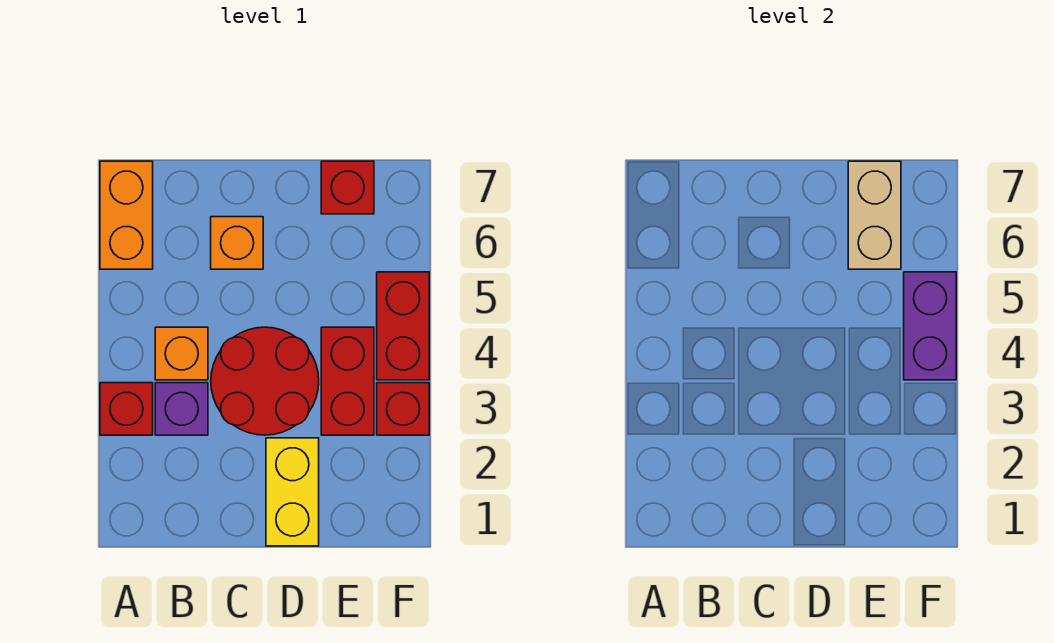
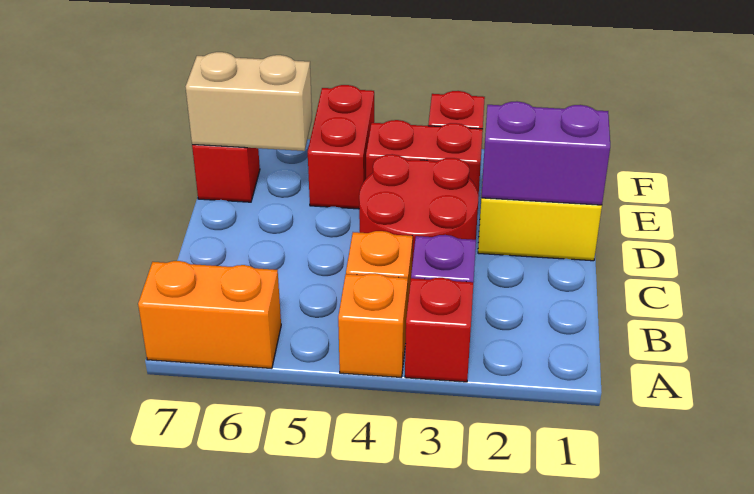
orange 1x1 brick [211,217,263,269] -> orange 1x1 brick moved to [338,273,408,377]
red 1x2 brick [377,272,429,380] -> red 1x2 brick turned to [308,85,374,209]
purple 1x2 brick [904,272,956,380] -> purple 1x2 brick moved to [482,101,610,205]

